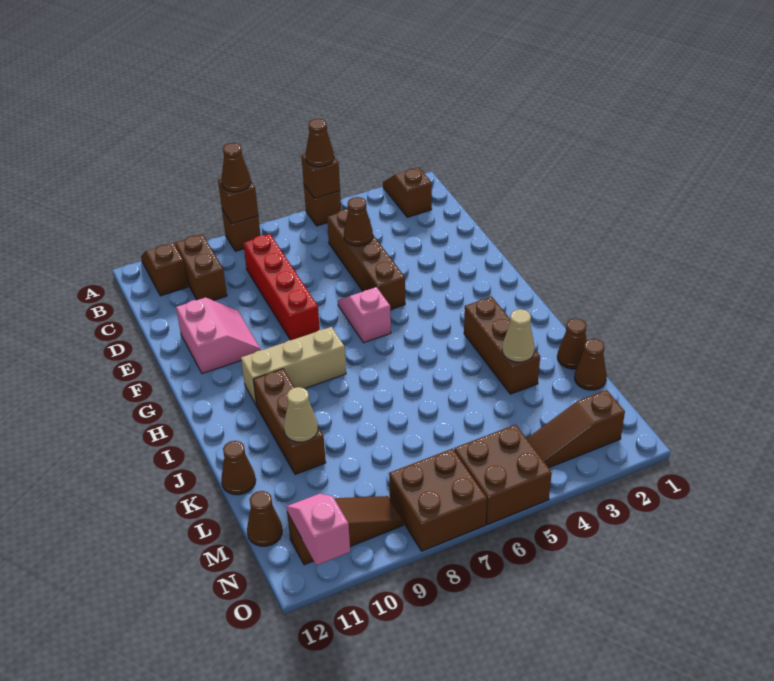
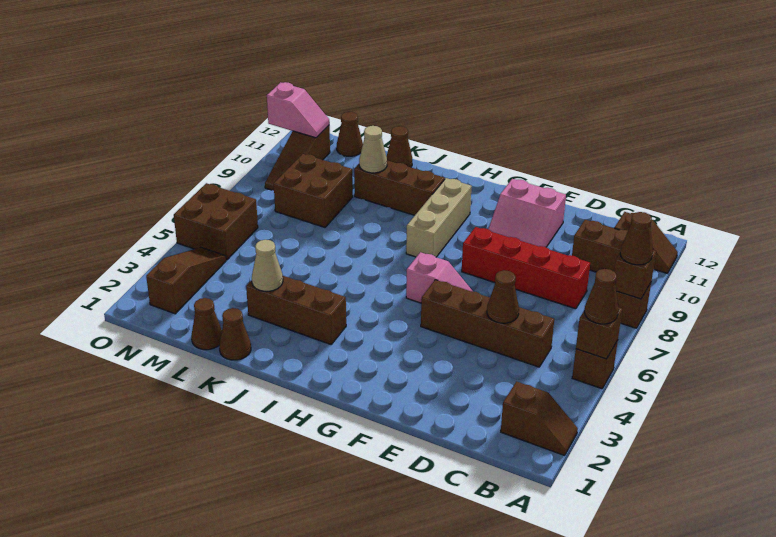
brown 2x2 brick [389,449,487,551] -> brown 2x2 brick moved to [274,154,353,227]

